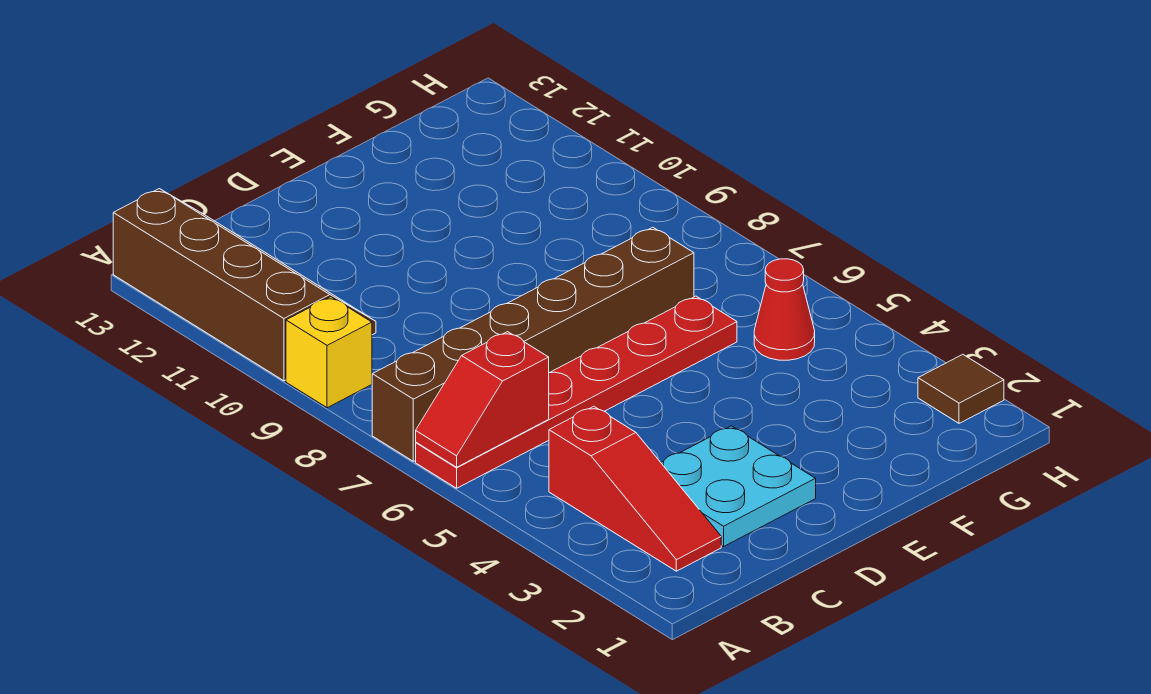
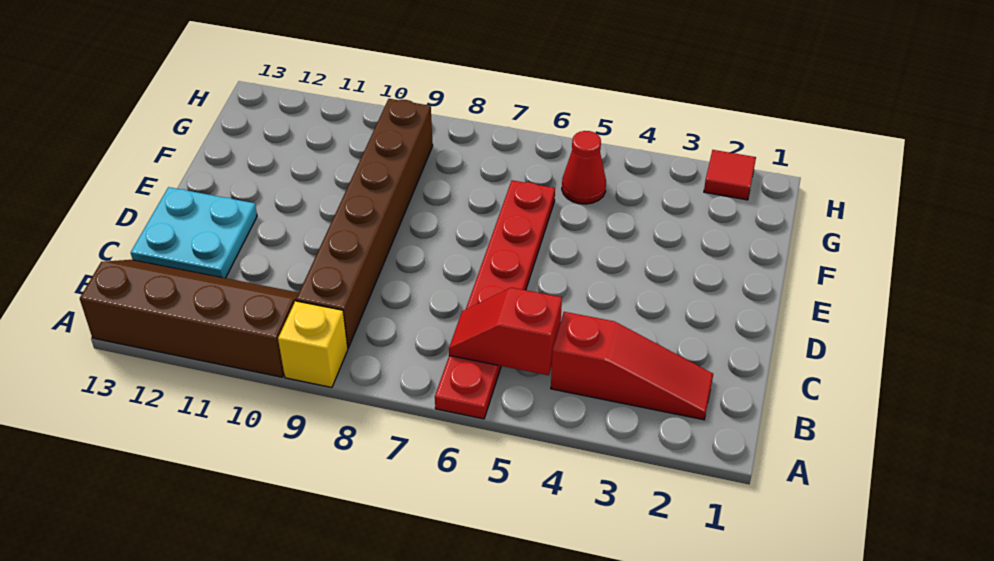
red 1x2 slope [416,332,549,467] -> red 1x2 slope turned to [449,288,562,375]
brown 1x6 brick [372,227,694,461] -> brown 1x6 brick moved to [296,99,433,348]
cyan 2x2 plate [661,426,816,547] -> cyan 2x2 plate moved to [131,187,257,278]
brown 1x1 tile [918,354,1004,423] -> red 1x1 tile [704,150,756,200]

